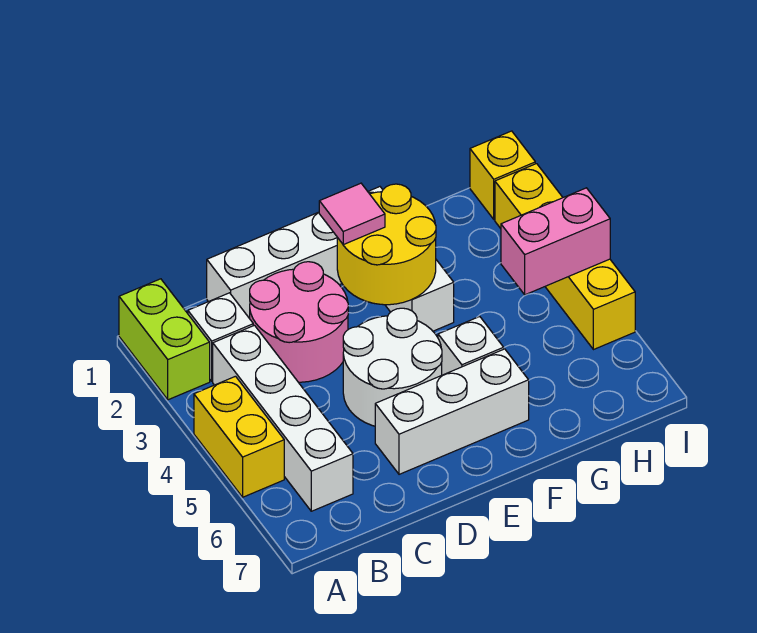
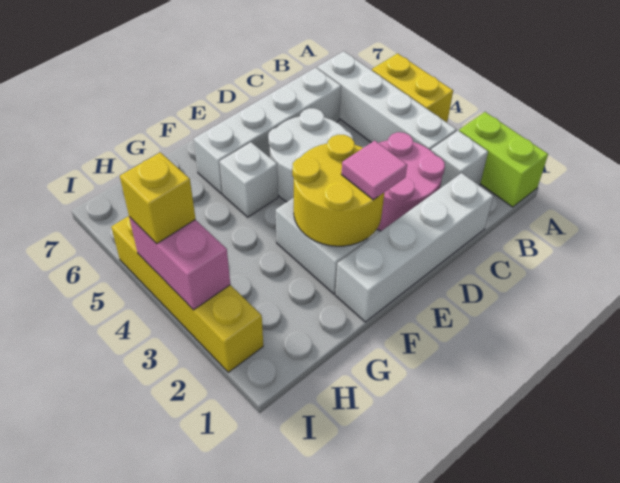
white 1x3 brick [375,349,529,474] -> white 1x4 brick [194,68,341,194]
pink 1x2 brick [501,188,610,295] -> pink 1x2 brick turned to [129,217,230,310]
yellow 1x1 brick [470,131,535,219] -> yellow 1x1 brick moved to [120,152,195,244]

